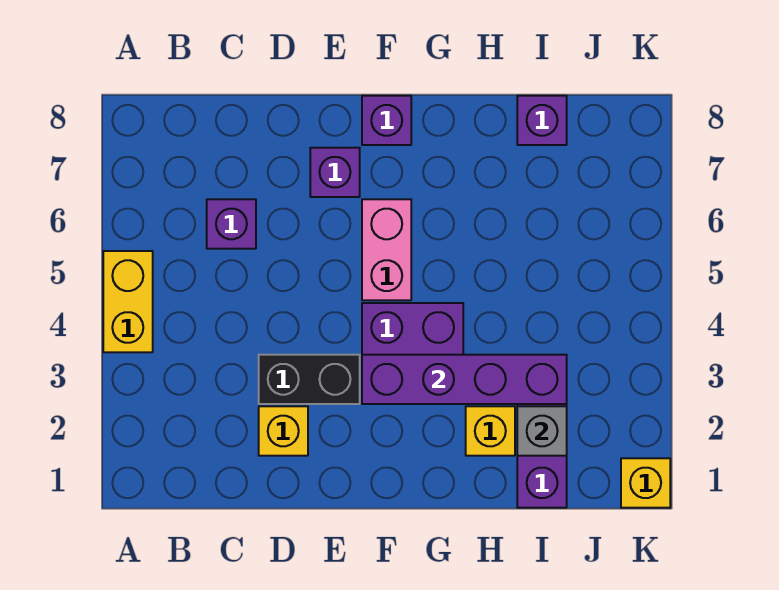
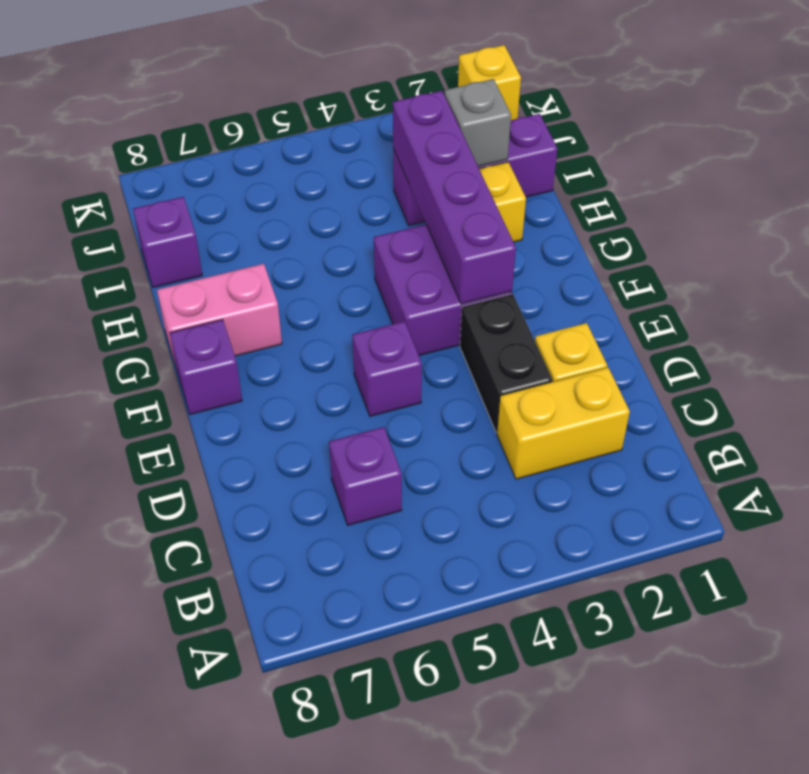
yellow 1x2 brick [103,251,153,352] -> yellow 1x2 brick moved to [497,368,630,479]
purple 1x1 brick [310,148,360,197] -> purple 1x1 brick moved to [352,321,422,416]
pink 1x2 brick [362,199,411,300] -> pink 1x2 brick moved to [157,264,282,369]

